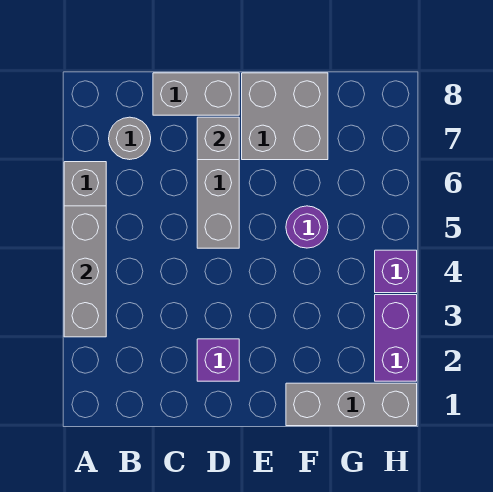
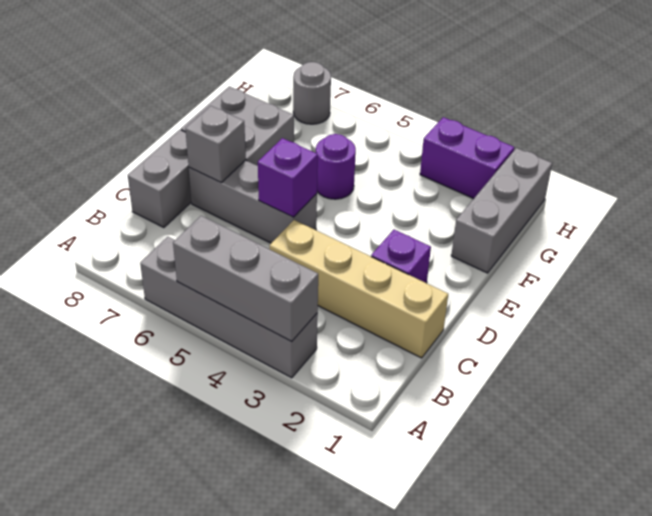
grey 1x1 round brick [109,117,151,160] -> grey 1x1 round brick moved to [293,62,331,124]
none -> tan 1x4 brick [270,220,448,358]
purple 1x1 brick [375,250,417,293] -> purple 1x1 brick moved to [258,138,318,217]

